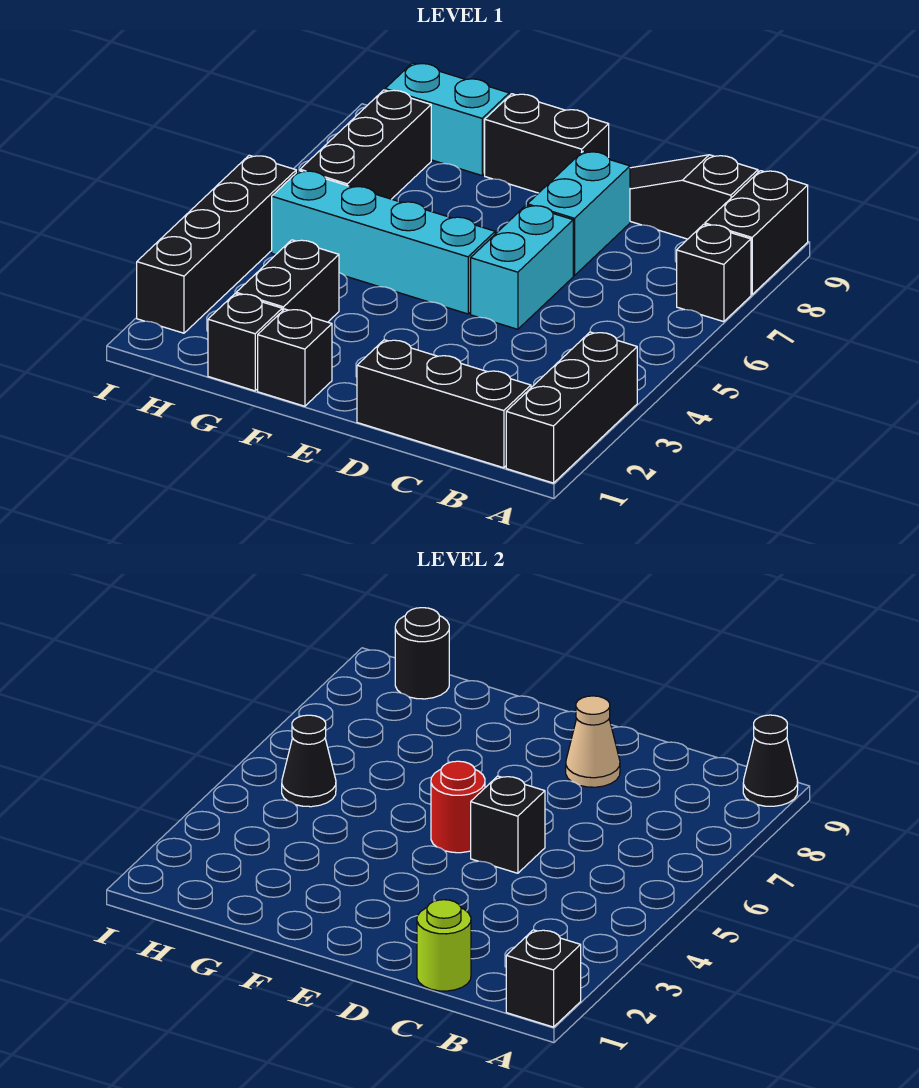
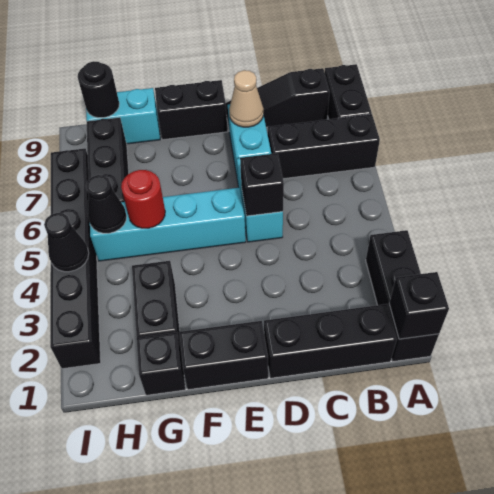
black 1x1 brick [677,224,751,322] -> black 1x3 brick [268,114,380,179]
black 1x1 cone [743,715,798,806] -> black 1x1 cone moved to [44,213,89,272]
lime 1x1 round brick [417,900,471,991] -> none
red 1x1 round brick [431,761,485,853] -> red 1x1 round brick moved to [121,170,165,228]
black 1x1 brick [258,309,332,406] -> black 1x2 brick [179,321,268,390]
black 1x4 brick [137,155,296,333] -> black 1x6 brick [50,148,101,369]

